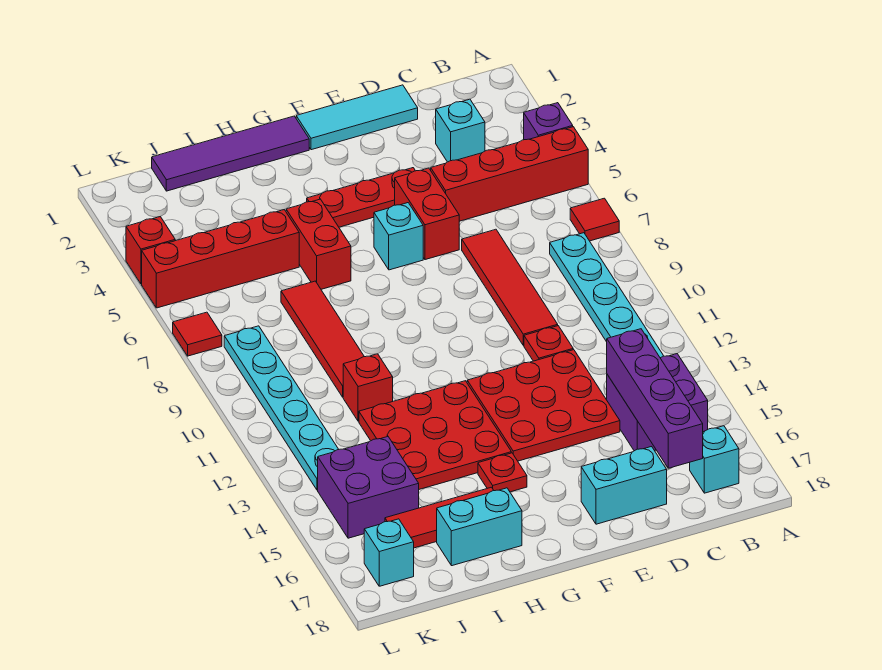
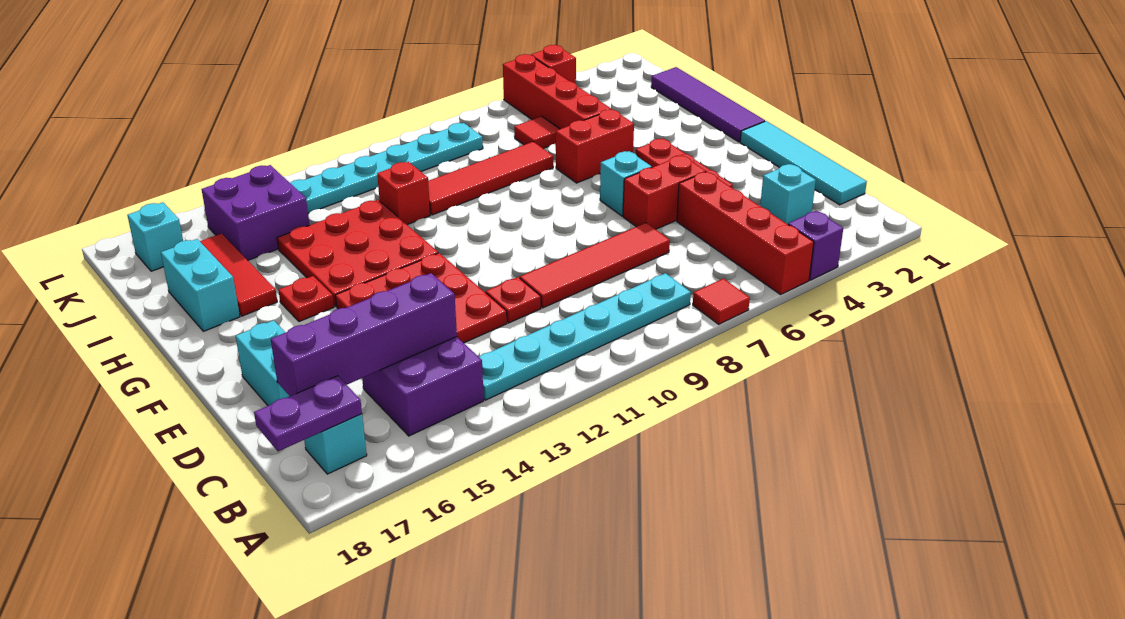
none -> purple 1x2 plate [254,376,362,451]
cyan 1x3 tile [296,85,418,150] -> cyan 1x4 tile [740,121,867,205]
red 1x1 tile [173,312,222,356] -> red 1x1 tile moved to [514,116,559,149]

